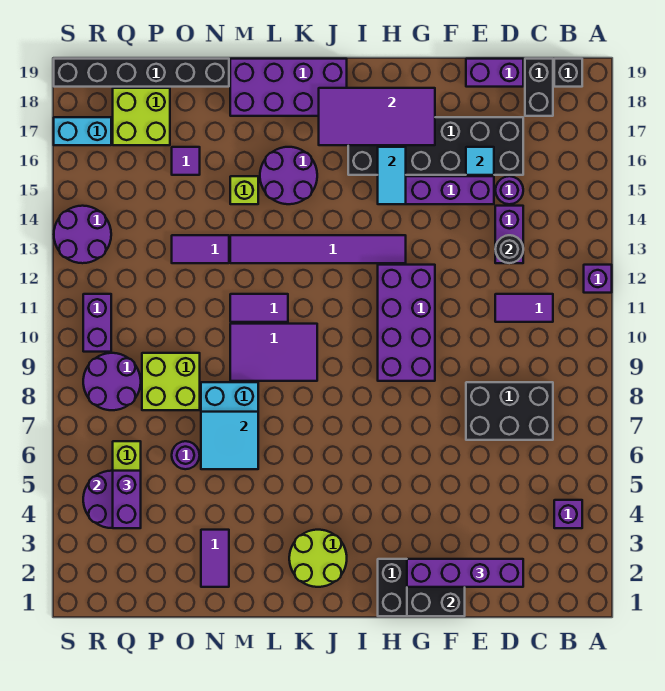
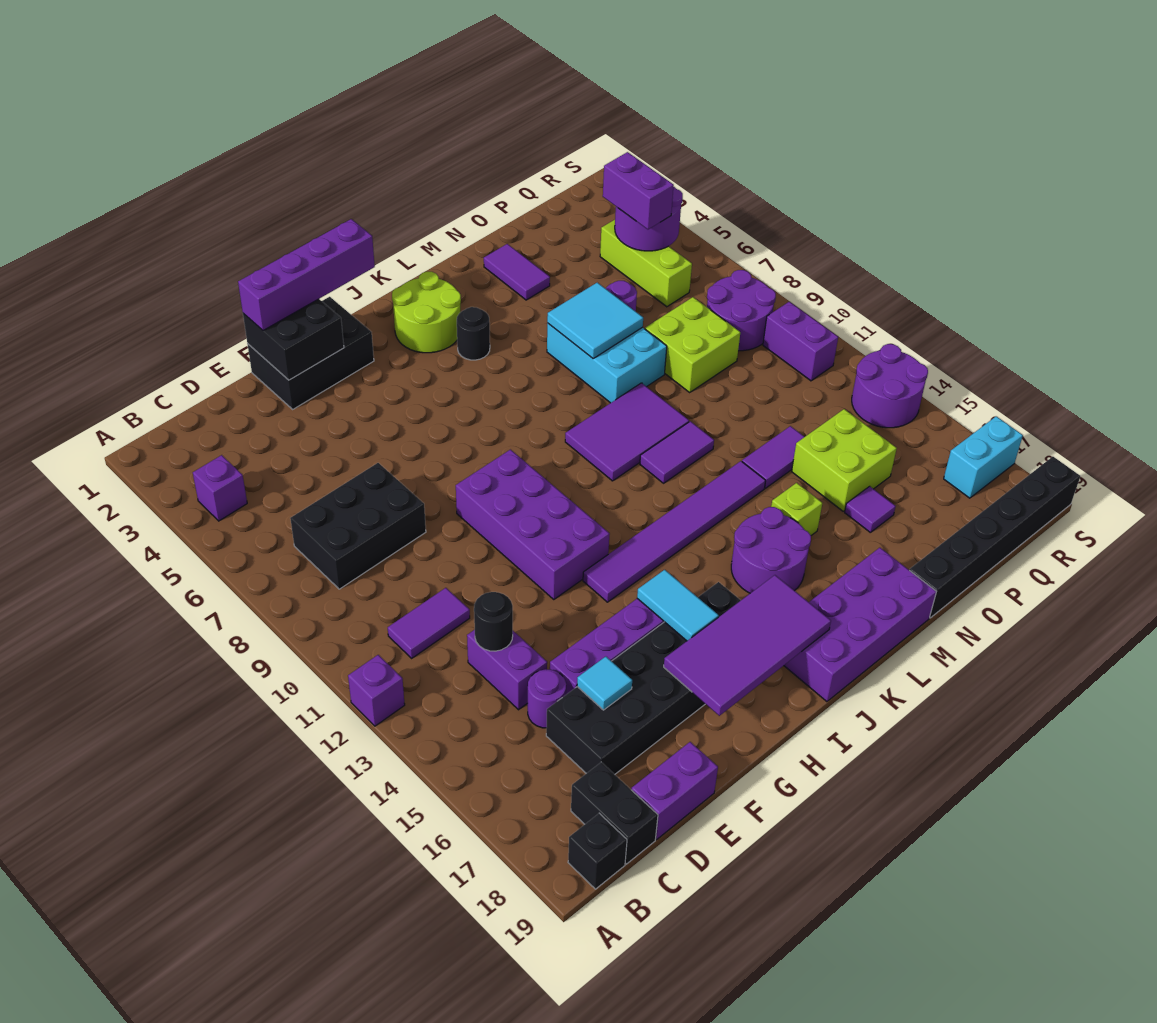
purple 1x4 brick [407,559,523,587] -> purple 1x4 brick moved to [238,219,375,330]
none -> black 1x1 round brick [457,307,490,360]
lime 2x2 brick [113,88,170,145] -> lime 2x2 brick moved to [792,409,897,511]

